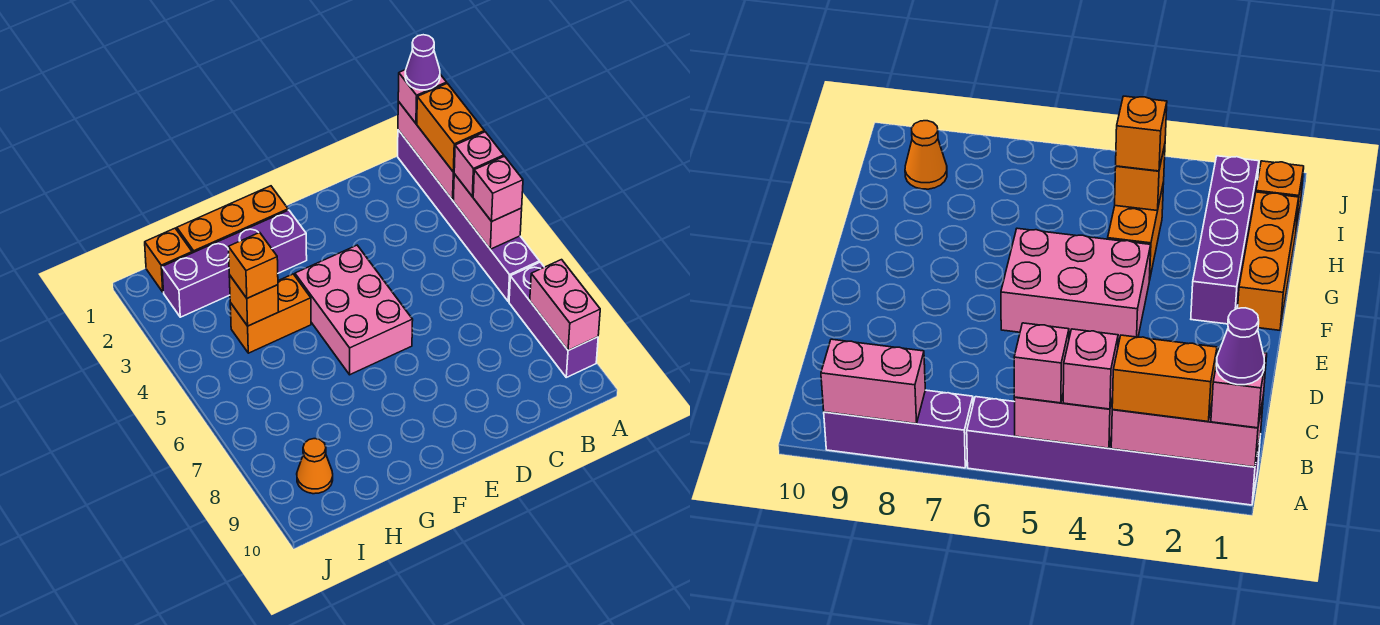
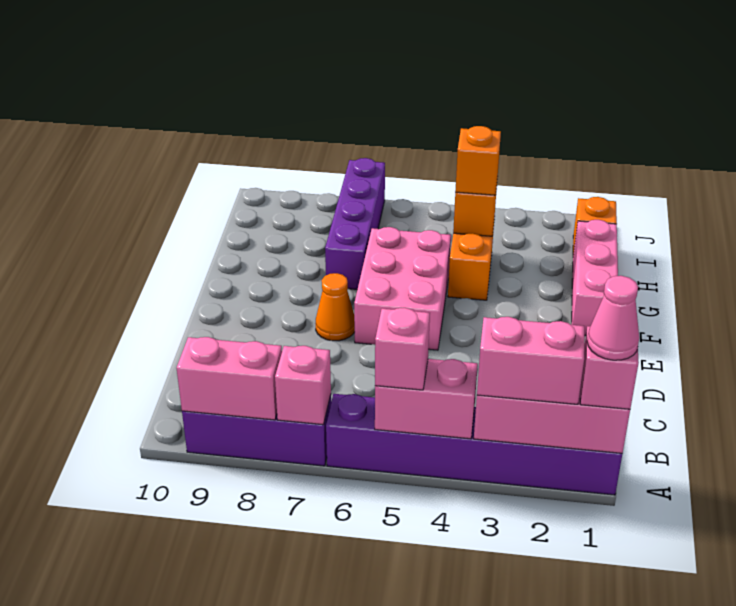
purple 1x1 cone [405,35,440,90] -> pink 1x1 cone [587,276,639,360]
orange 1x2 brick [417,83,484,172] -> pink 1x2 brick [477,317,585,404]
pink 1x1 brick [454,132,504,197] -> pink 1x1 brick moved to [275,346,331,425]
pink 2x3 brick [295,245,413,375] -> pink 2x3 brick turned to [354,227,451,350]
orange 1x3 brick [177,186,288,253] -> pink 1x3 brick [572,220,618,335]
purple 1x4 brick [162,210,307,317] -> purple 1x4 brick moved to [325,158,385,289]
orange 1x1 cone [297,439,333,494] -> orange 1x1 cone moved to [315,273,355,341]

